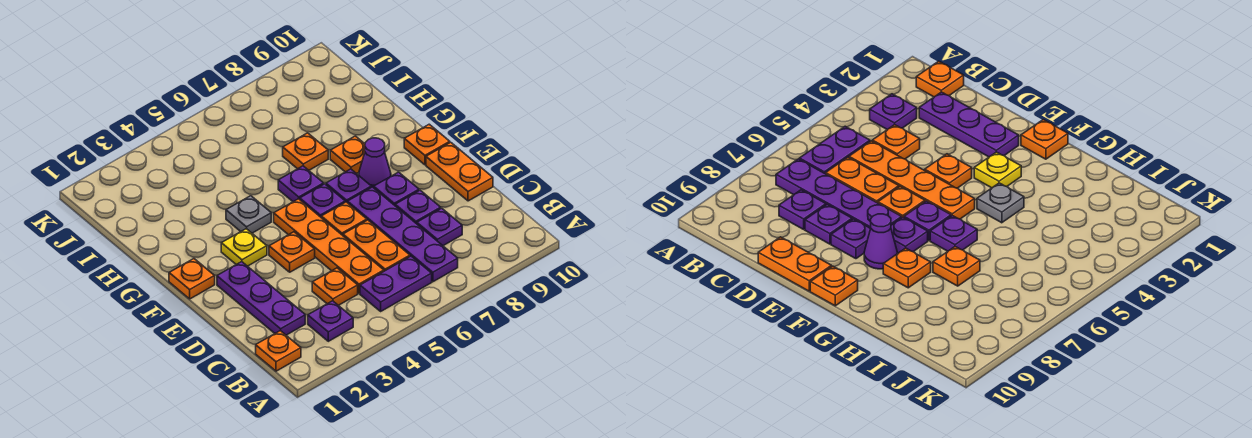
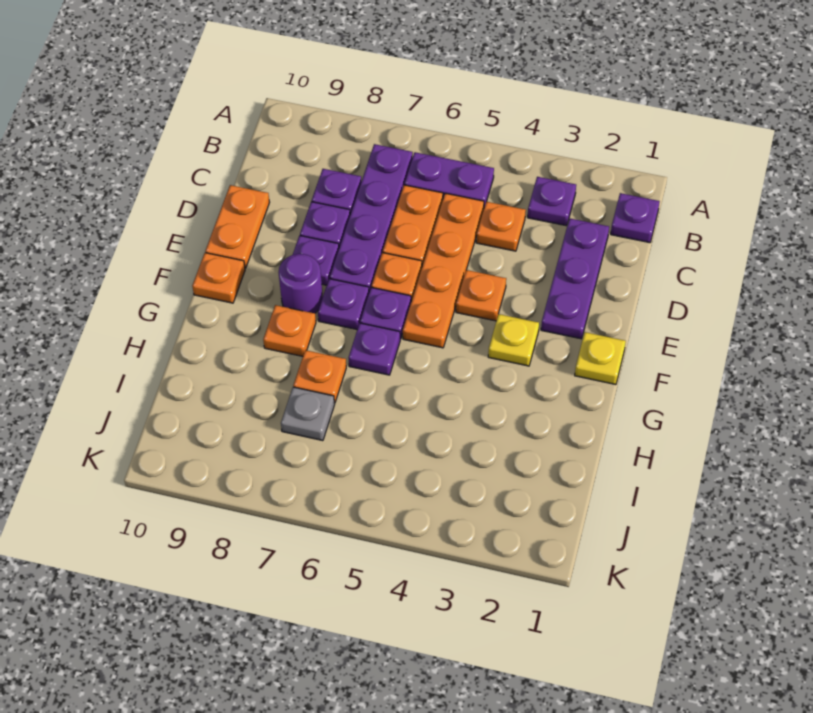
orange 1x1 plate [256,331,301,371] -> purple 1x1 plate [611,193,660,243]
orange 1x1 plate [169,259,215,299] -> yellow 1x1 plate [575,332,626,385]
purple 1x1 cone [359,138,391,188] -> purple 1x1 round brick [278,254,323,313]
grey 1x1 plate [226,196,271,233] -> grey 1x1 plate moved to [281,387,335,441]

